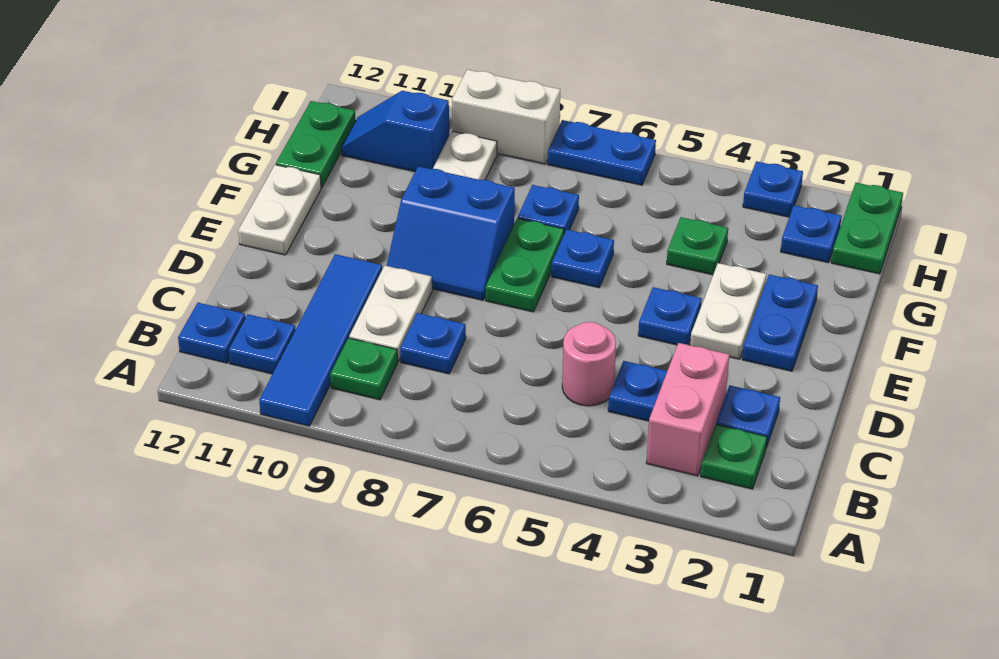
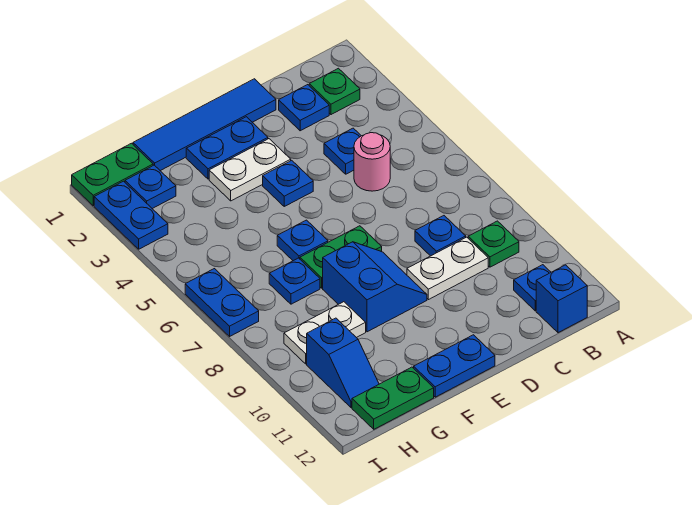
blue 1x4 tile [259,254,382,426] -> blue 1x4 tile moved to [133,79,276,171]
pink 1x2 brick [646,343,729,476] -> none
blue 1x1 plate [178,303,245,363] -> blue 1x1 brick [536,265,587,333]
white 1x2 plate [238,165,321,255] -> blue 1x2 plate [414,335,495,397]
green 1x1 plate [667,217,728,275] -> none
blue 1x1 plate [743,161,803,217] -> blue 1x2 plate [94,181,168,249]
white 1x2 brick [452,70,560,164] -> none

